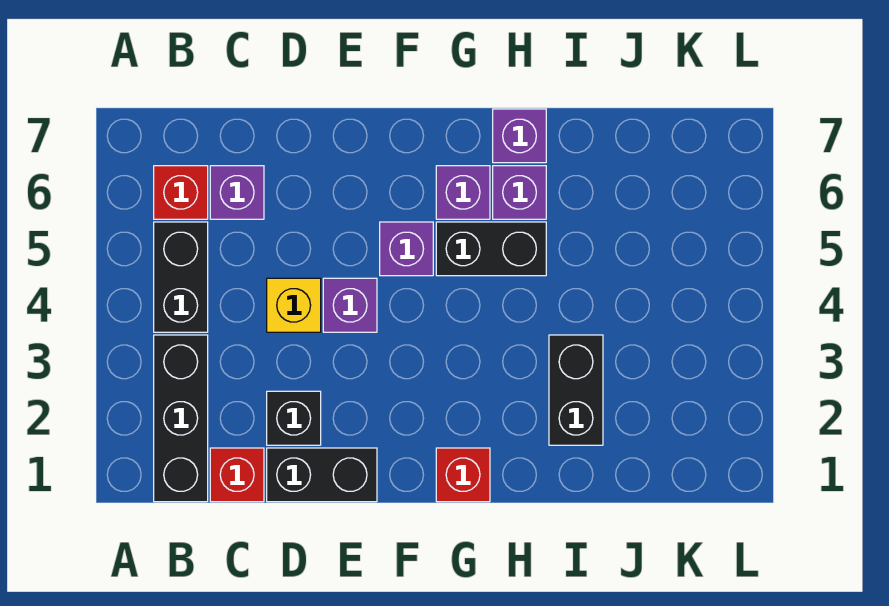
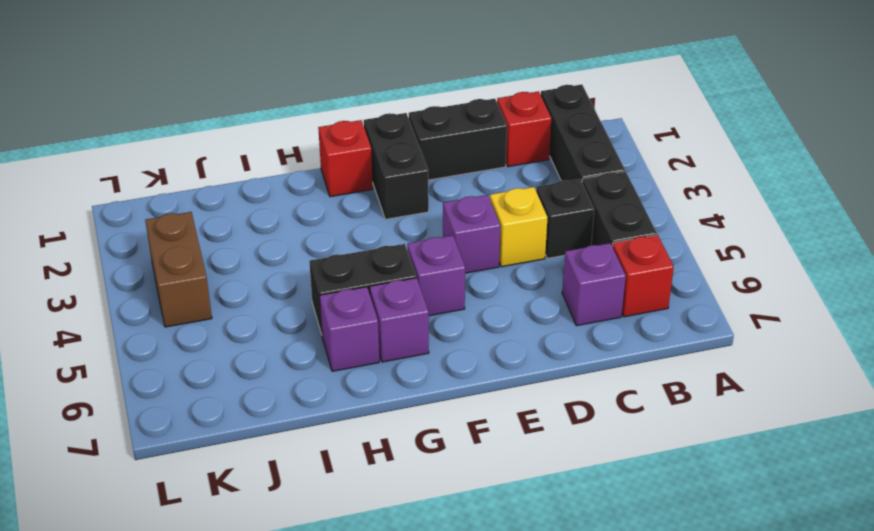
black 1x1 brick [267,391,321,445] -> black 1x1 brick moved to [536,179,594,258]
purple 1x1 brick [493,109,546,163] -> none
black 1x2 brick [549,335,603,445] -> black 1x2 brick moved to [364,113,429,219]
none -> brown 1x2 brick [145,212,212,327]

